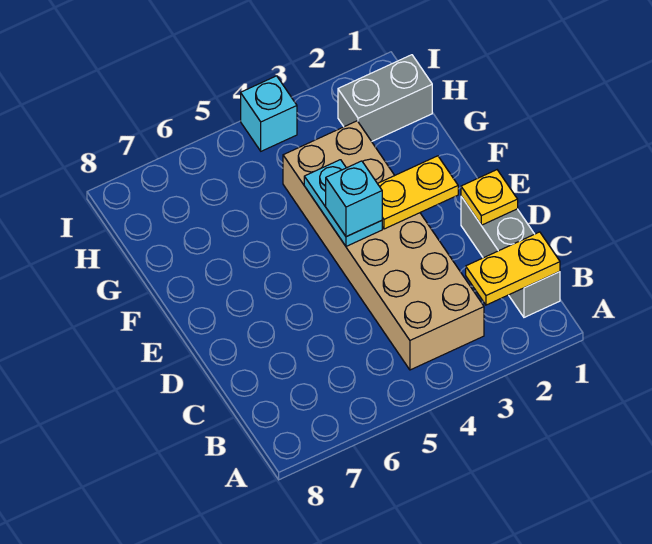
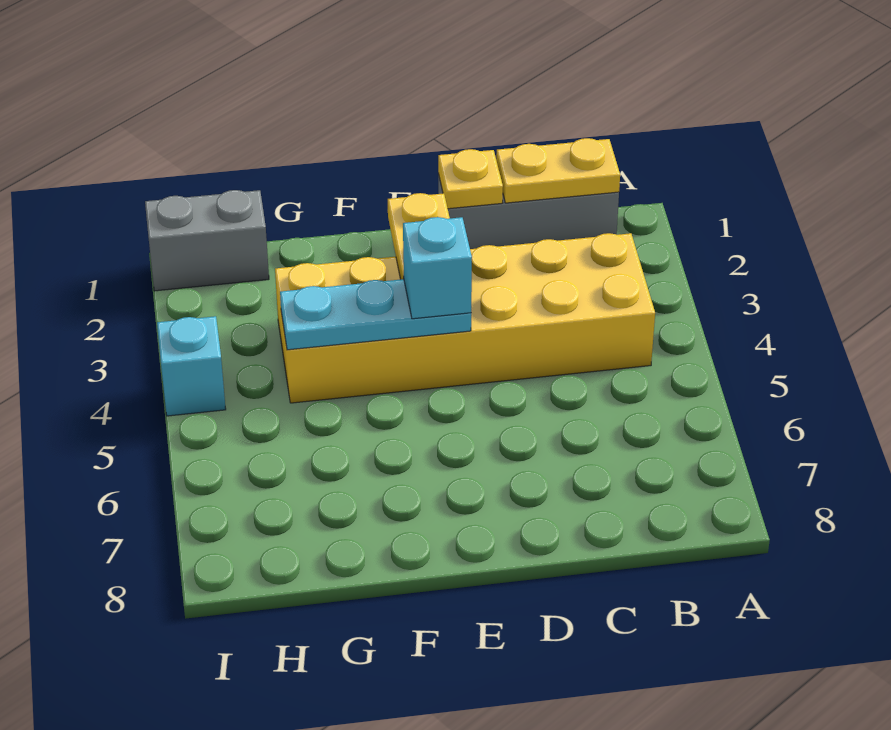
yellow 1x2 plate [466,232,560,305] -> yellow 1x2 plate turned to [496,138,620,203]
tan 2x6 brick [283,121,484,370] -> yellow 2x6 brick [275,233,655,403]
cyan 1x2 plate [304,160,382,246] -> cyan 1x3 plate [280,279,471,350]
grey 1x2 brick [338,55,432,141] -> grey 1x2 brick turned to [145,190,269,291]

